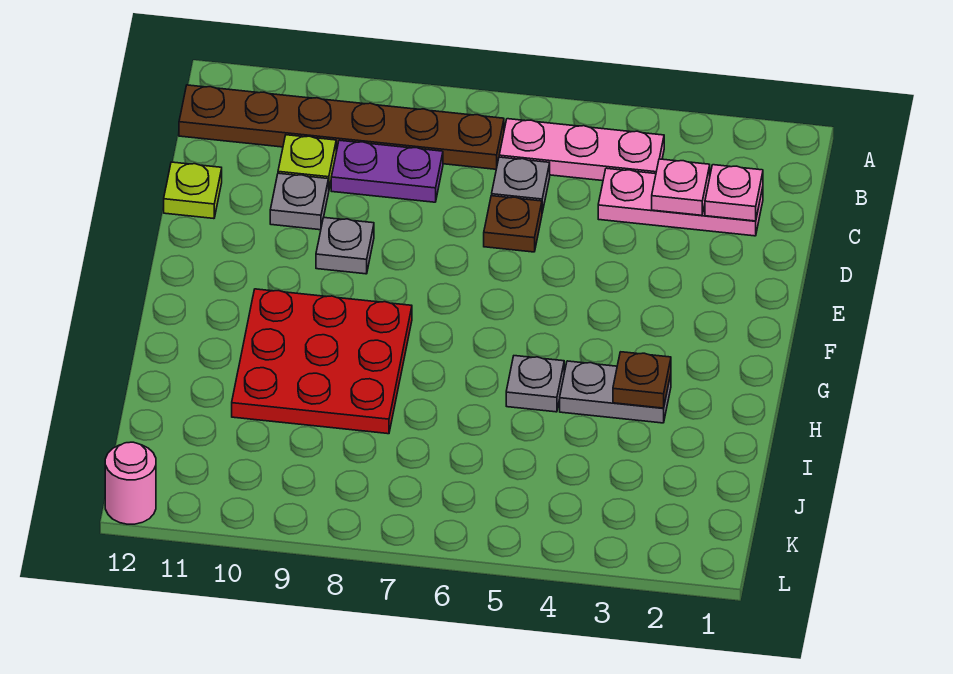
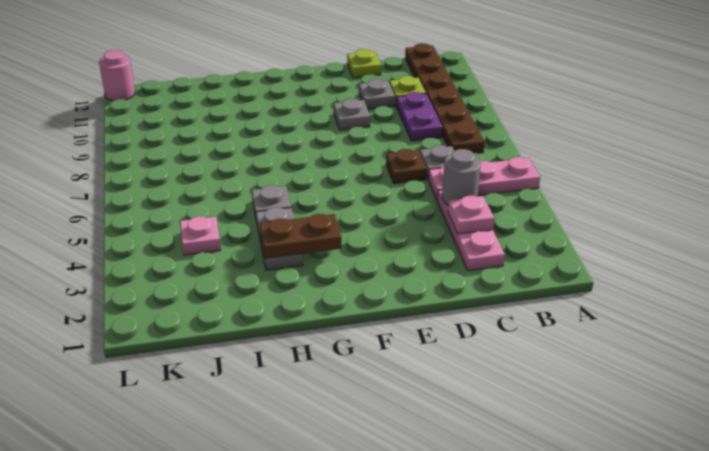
pink 1x3 plate [499,119,664,181] -> pink 1x3 plate turned to [428,157,540,200]
pink 1x1 plate [705,165,763,221] -> pink 1x1 plate moved to [180,216,221,255]
none -> grey 1x1 round brick [442,149,481,205]
red 3x3 plate [232,289,412,434] -> none
brown 1x1 plate [613,352,671,408] -> brown 1x2 plate [259,214,341,258]

